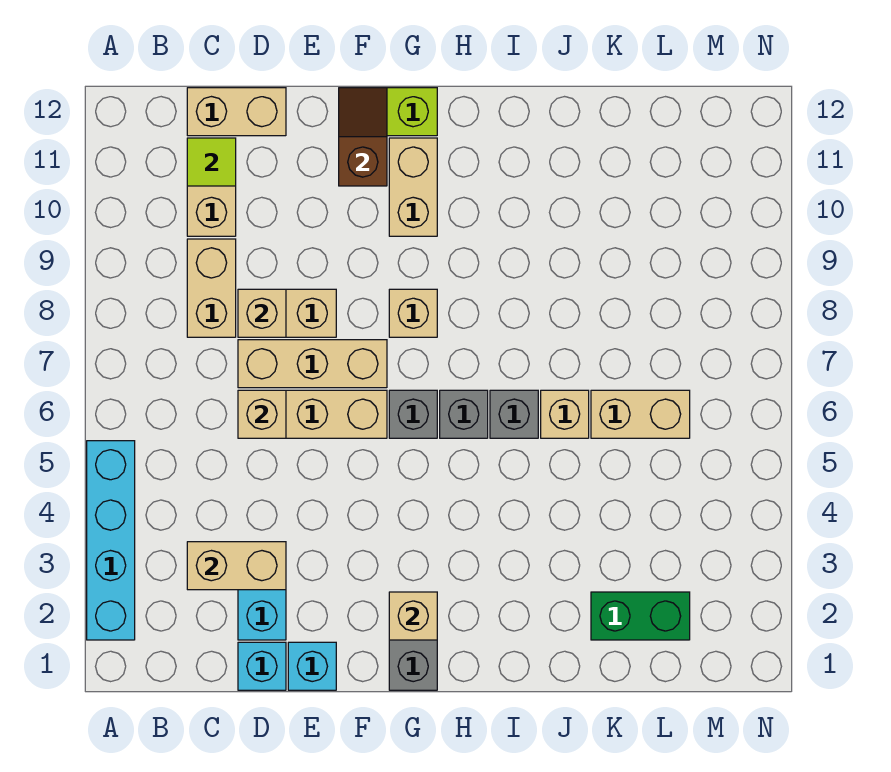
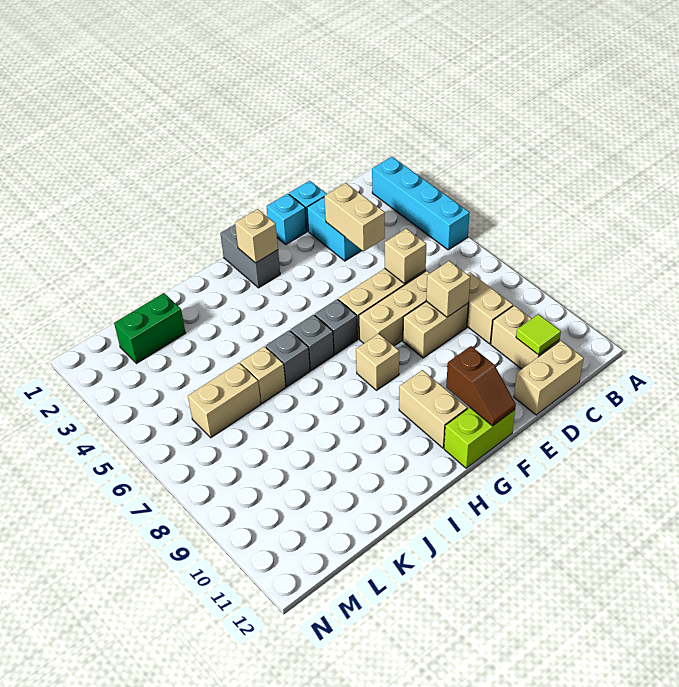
tan 1x2 brick [187,542,286,590] -> tan 1x2 brick turned to [324,183,385,251]

